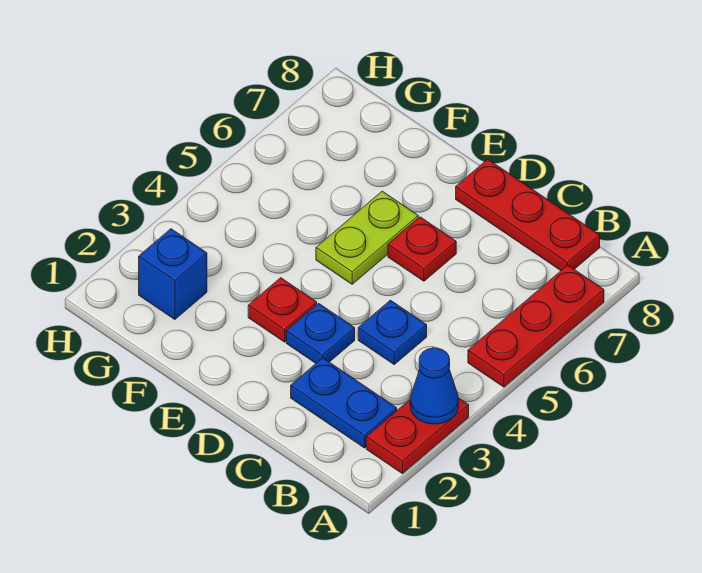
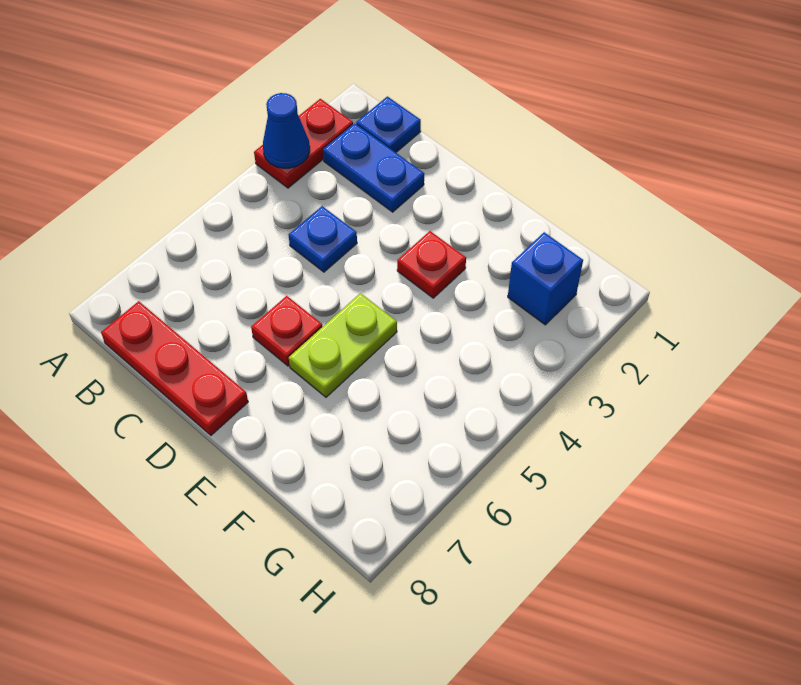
red 1x3 plate [468,265,604,387] -> none
blue 1x1 plate [286,303,355,363] -> blue 1x1 plate moved to [356,96,421,152]

